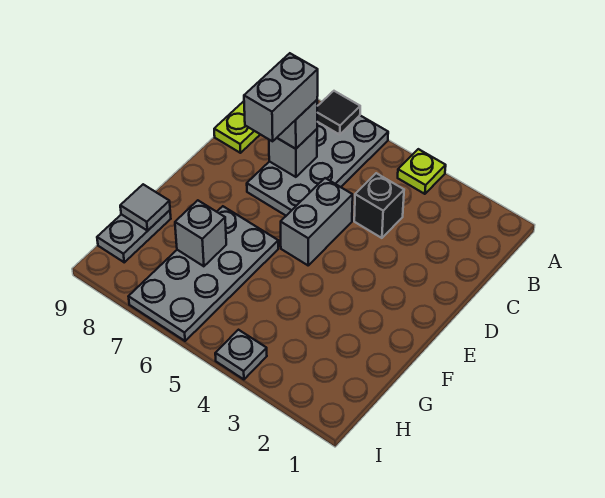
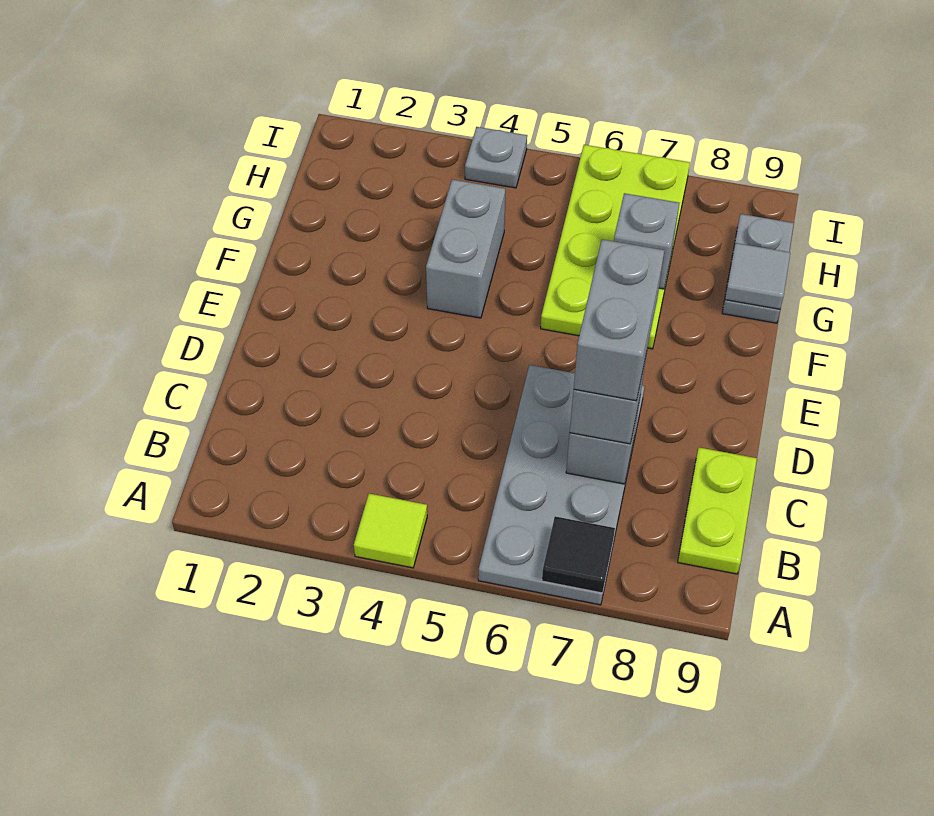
lime 1x1 plate [398,149,446,194] -> lime 1x1 tile [354,494,427,568]
black 1x1 brick [354,173,404,238] -> none
grey 1x2 brick [281,178,353,265] -> grey 1x2 brick moved to [426,180,505,318]
grey 2x4 plate [128,206,278,341] -> lime 2x4 plate [541,145,690,349]

